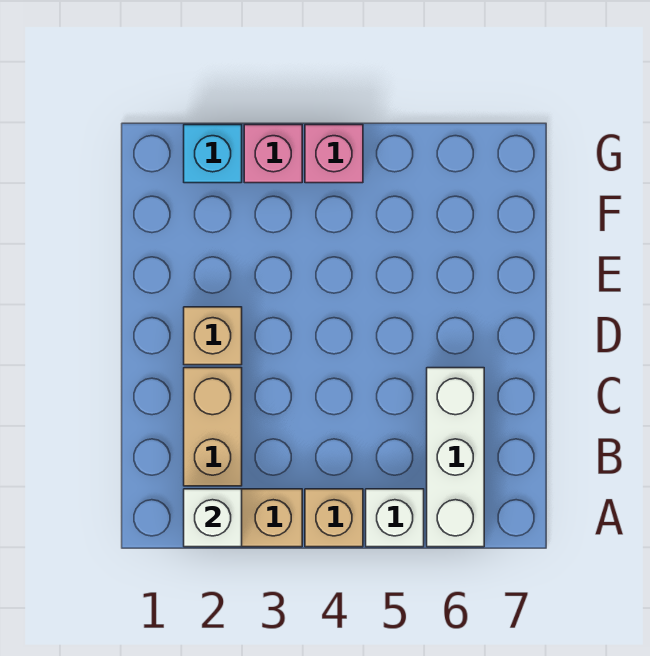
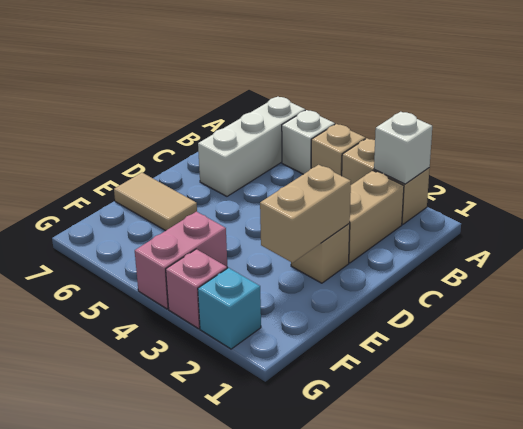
none -> tan 1x2 brick [260,165,351,263]
none -> tan 1x2 tile [114,173,197,231]
pink 1x1 brick [305,125,363,183] -> pink 1x2 brick [135,212,228,309]

